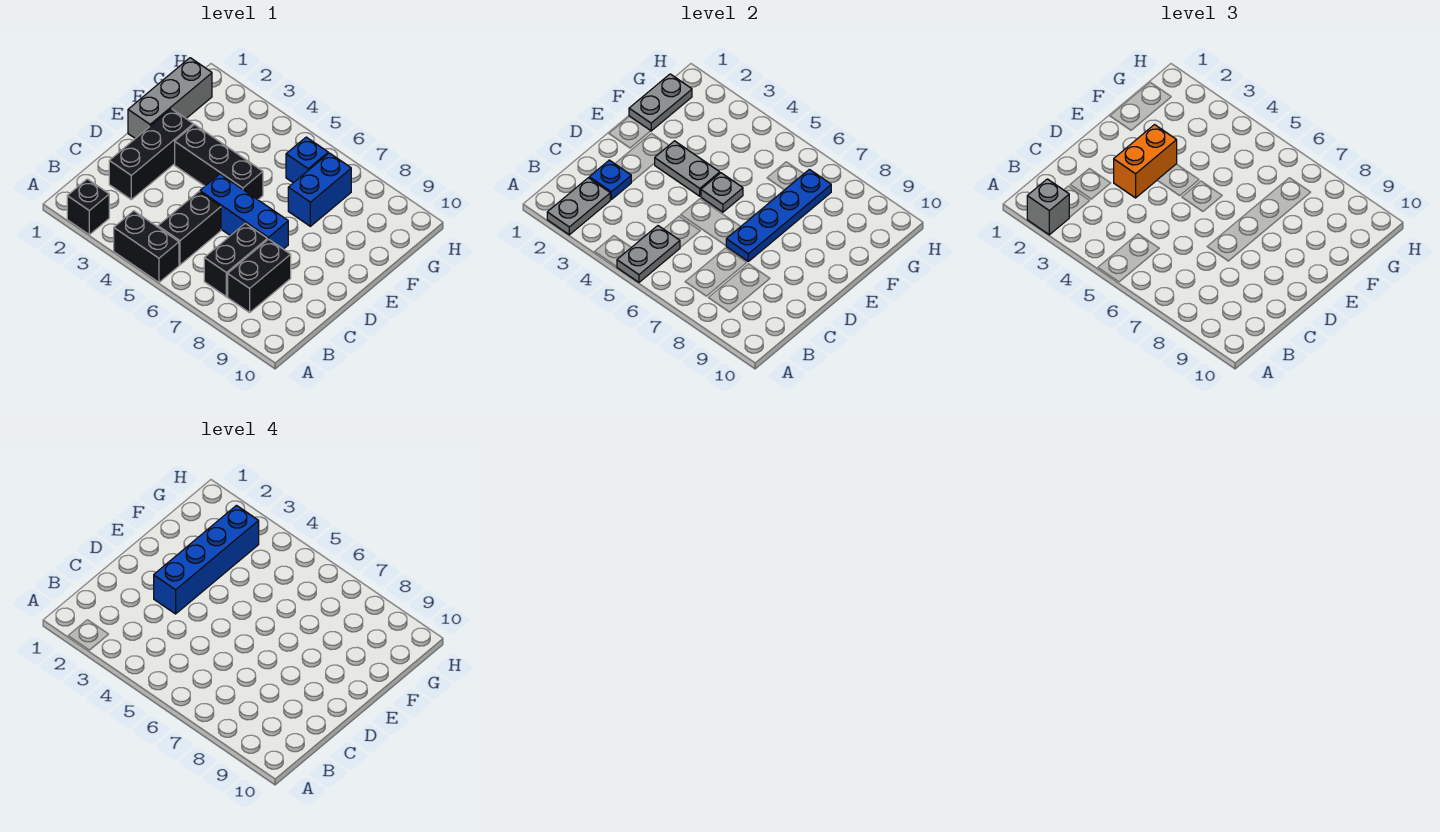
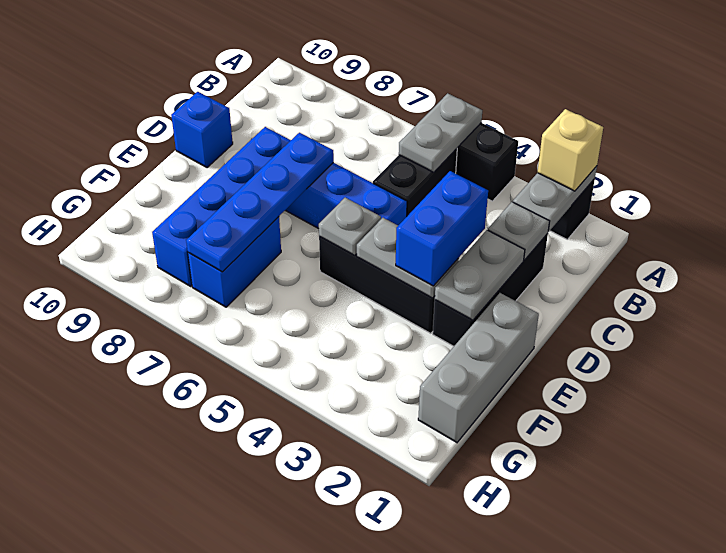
grey 1x1 brick [1027,179,1069,235] -> tan 1x1 brick [537,109,603,191]
black 1x2 brick [204,223,267,297] -> none
black 1x2 brick [228,239,291,313] -> none
blue 1x1 plate [589,160,631,199] -> grey 1x1 plate [488,202,550,260]
orange 1x2 brick [1114,125,1177,198] -> blue 1x2 brick [396,171,488,286]
blue 1x4 brick [154,506,259,614] -> blue 1x4 brick moved to [152,127,291,286]
grey 1x2 plate [629,74,692,131] -> grey 1x2 plate moved to [435,230,525,320]
blue 1x1 brick [286,137,328,183] -> blue 1x1 brick moved to [171,92,233,168]

